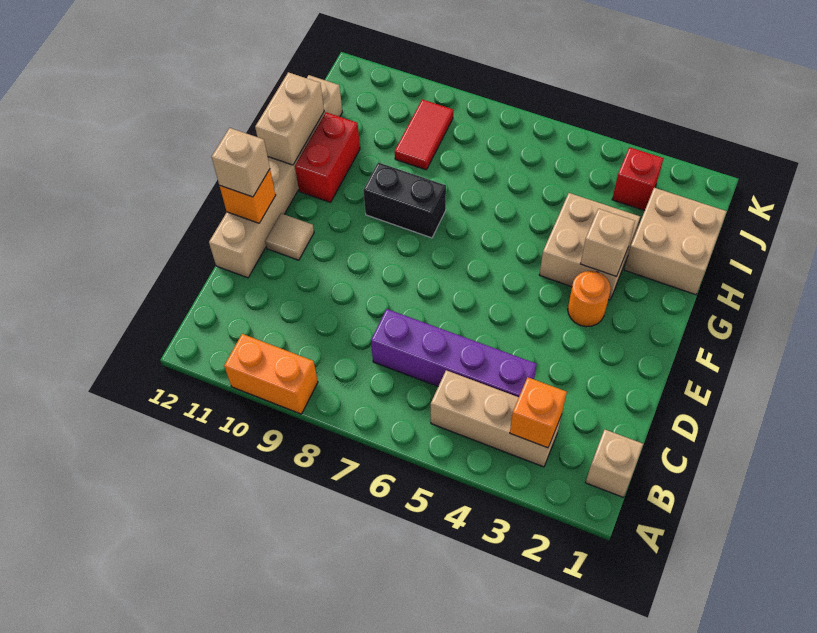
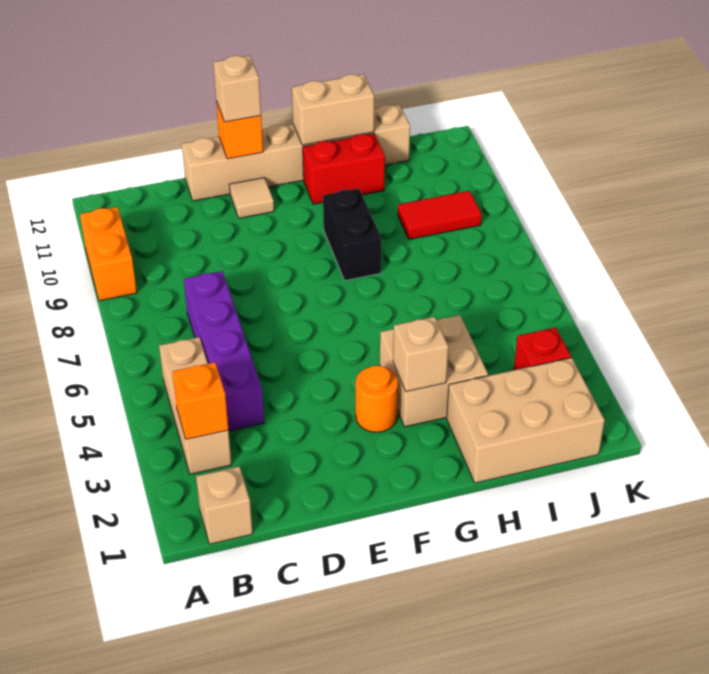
tan 2x2 brick [624,188,727,295] -> tan 2x3 brick [447,358,605,483]

